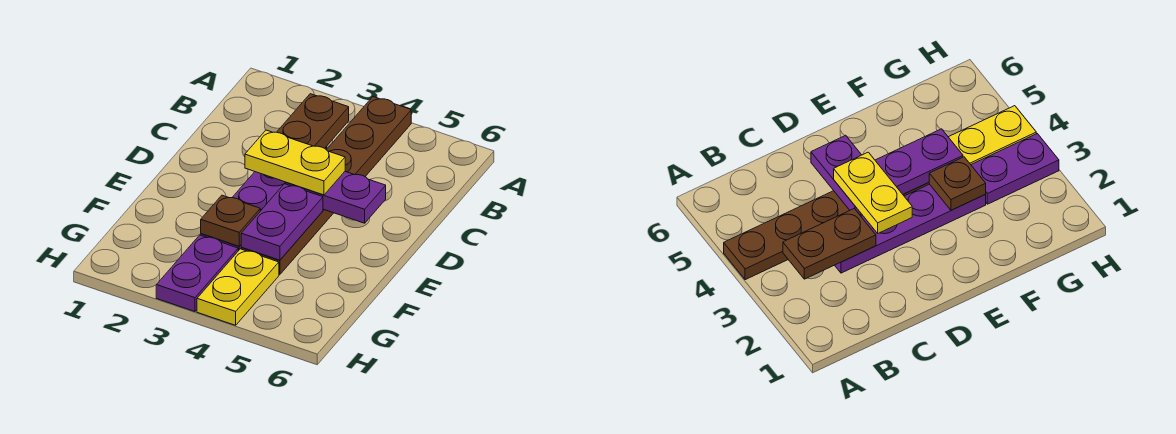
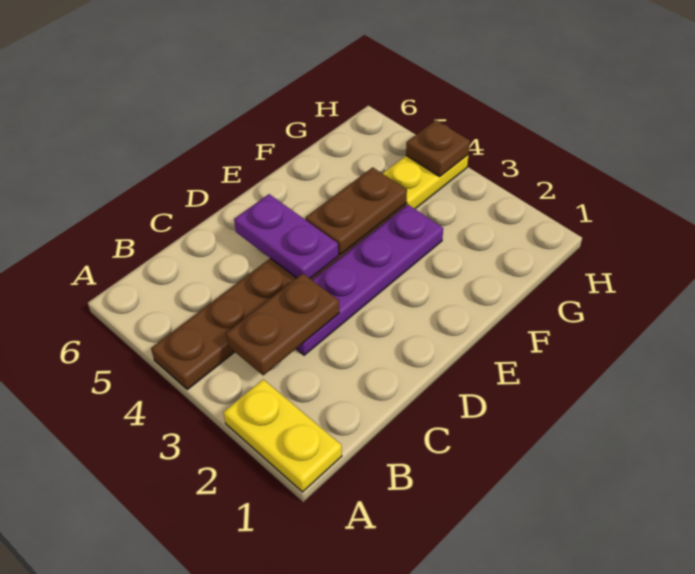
yellow 1x2 plate [245,130,345,195] -> yellow 1x2 plate moved to [223,379,342,492]
purple 1x2 plate [241,184,323,260] -> brown 1x2 plate [305,167,407,255]
brown 1x1 plate [201,195,260,246] -> brown 1x1 plate moved to [406,120,470,177]
purple 1x2 plate [156,235,238,312] -> none

